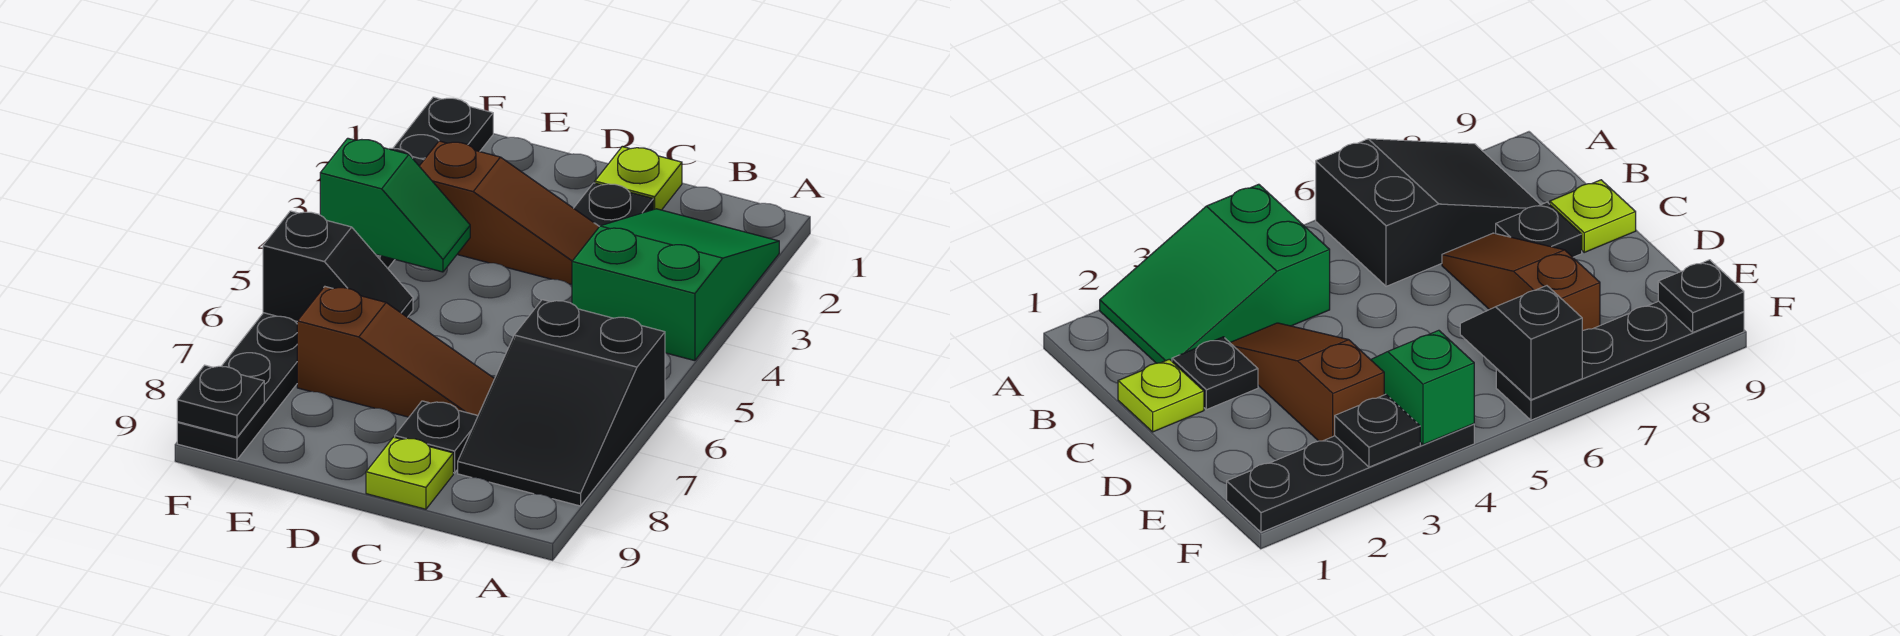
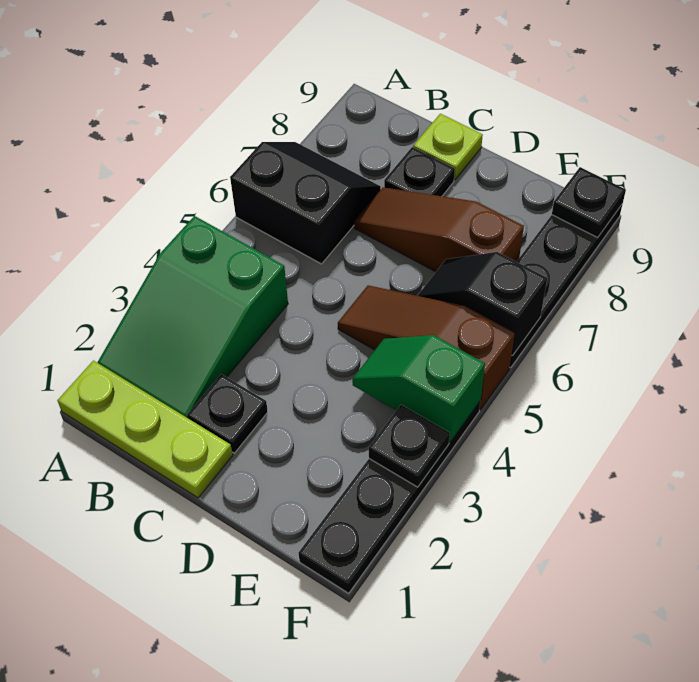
black 2x3 slope [458,300,665,506] -> black 2x2 slope [230,142,381,264]
lime 1x1 plate [595,147,682,210] -> lime 1x3 plate [57,361,233,498]
brown 1x3 slope [419,141,599,285] -> brown 1x3 slope moved to [338,285,515,409]

